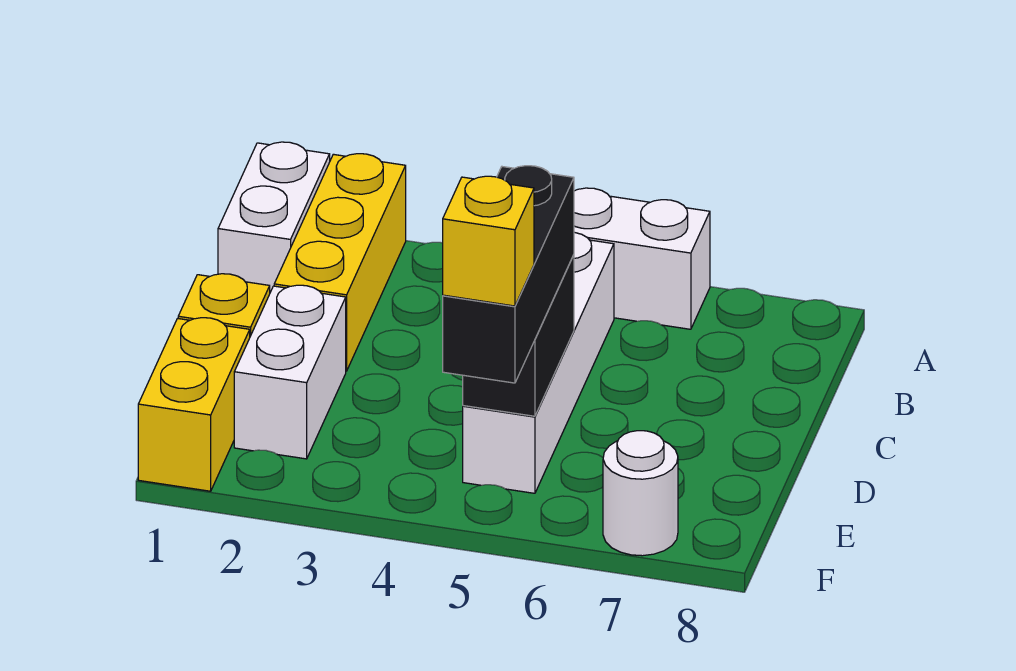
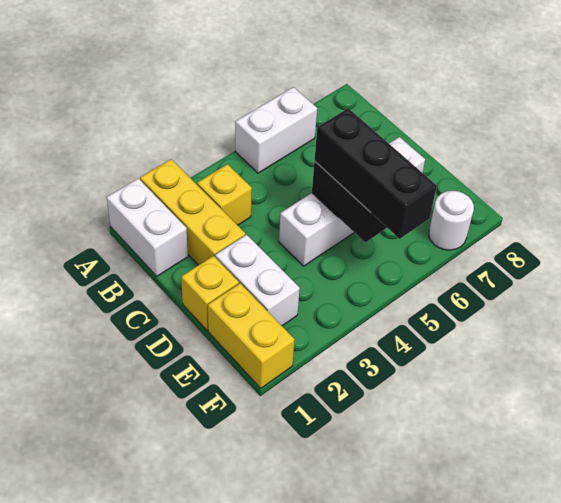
white 1x4 brick [463,232,614,493] -> white 1x4 brick turned to [279,137,425,266]
yellow 1x1 brick [443,176,534,306] -> yellow 1x1 brick moved to [197,164,252,225]

